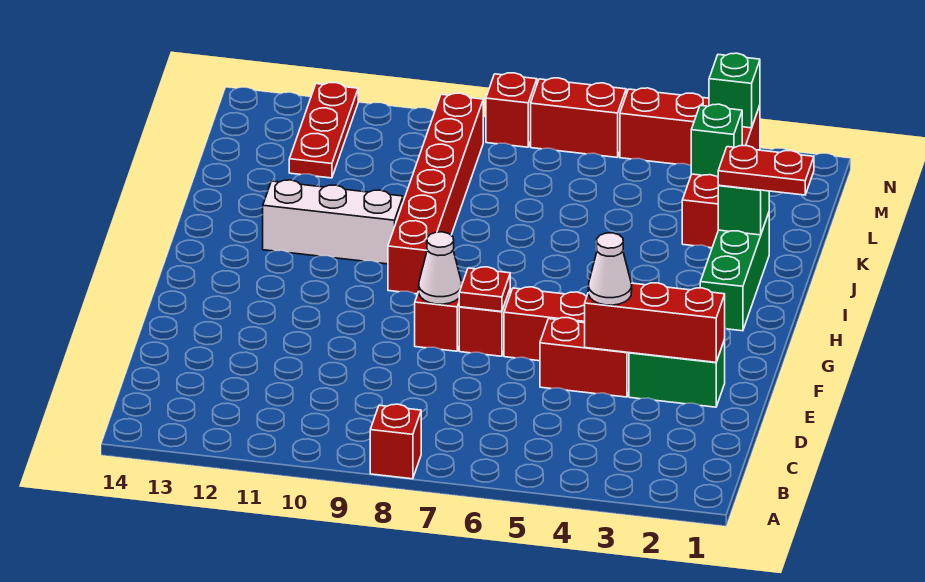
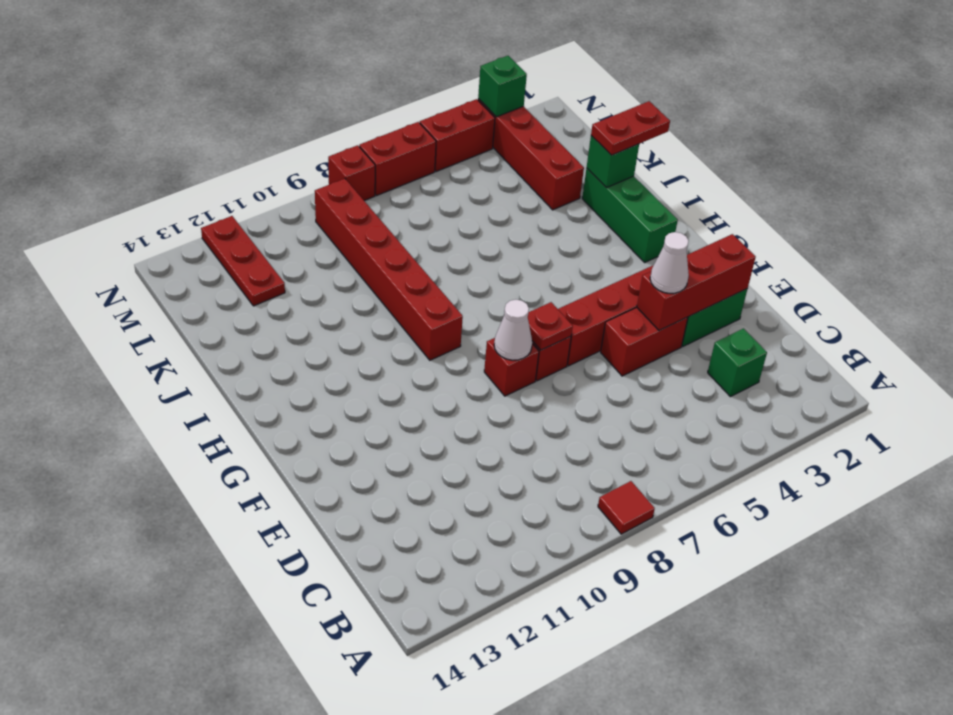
red 1x1 brick [370,404,421,479] -> red 1x1 tile [598,481,655,534]
white 1x3 brick [263,180,403,264] -> none
green 1x1 brick [691,104,742,177] -> green 1x1 brick moved to [708,329,767,397]

